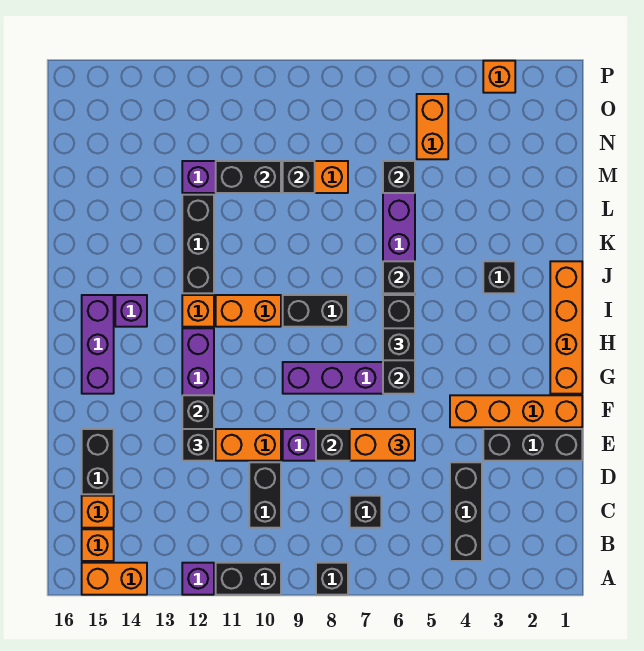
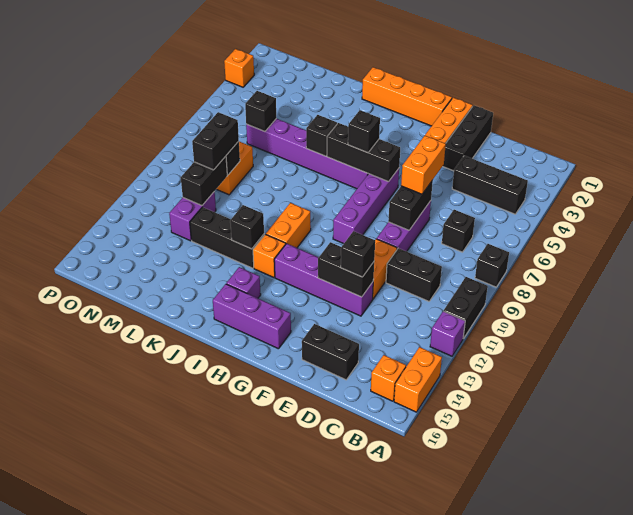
orange 1x1 brick [82,496,114,528] -> none
black 1x2 brick [283,295,348,327] -> black 1x2 brick moved to [192,112,239,170]
black 1x1 brick [483,261,515,293] -> black 1x1 brick moved to [230,205,264,249]
orange 1x2 brick [417,94,448,159] -> none

